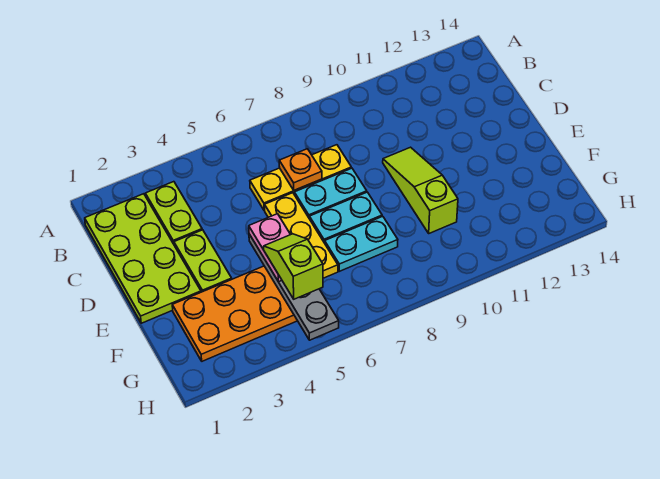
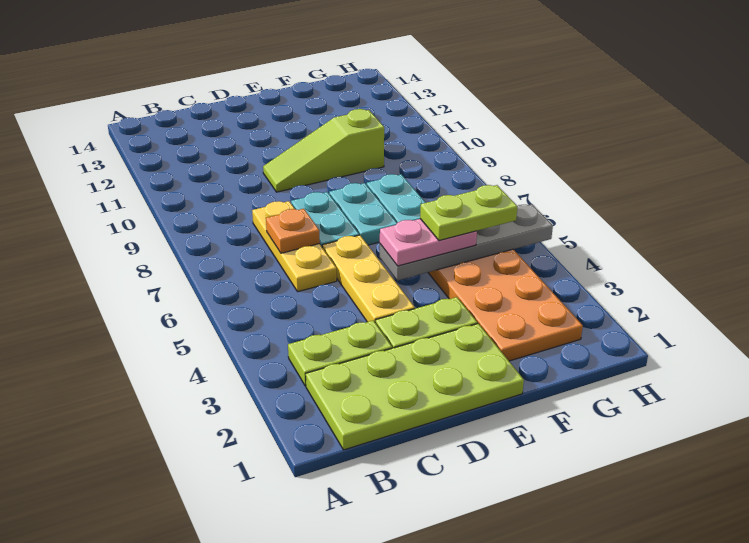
yellow 1x3 plate [265,193,338,278] -> yellow 1x3 plate turned to [322,235,415,322]
lime 1x2 slope [264,234,323,299] -> lime 1x2 plate [420,185,517,241]

